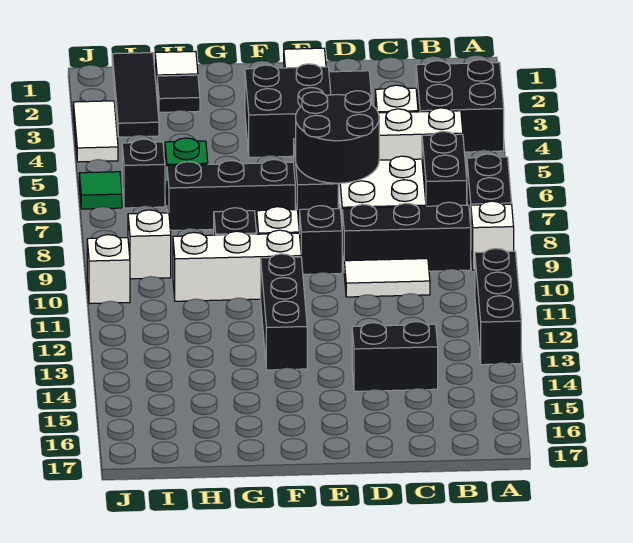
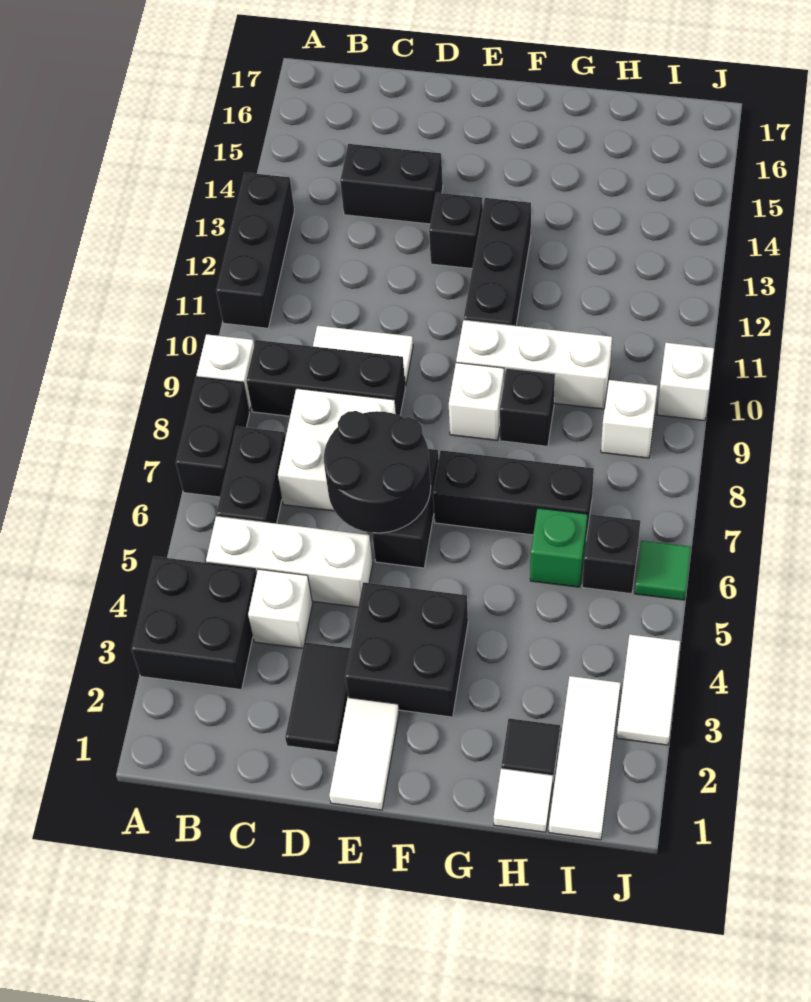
black 1x1 brick [300,206,342,274] -> black 1x1 brick moved to [429,193,483,268]
black 1x3 tile [112,53,159,137] -> white 1x3 tile [549,676,621,840]

